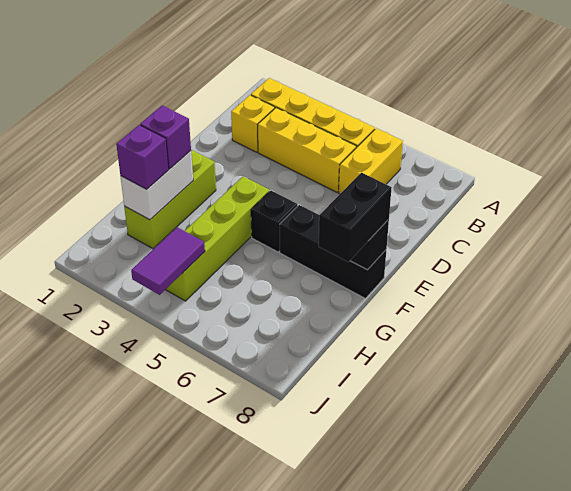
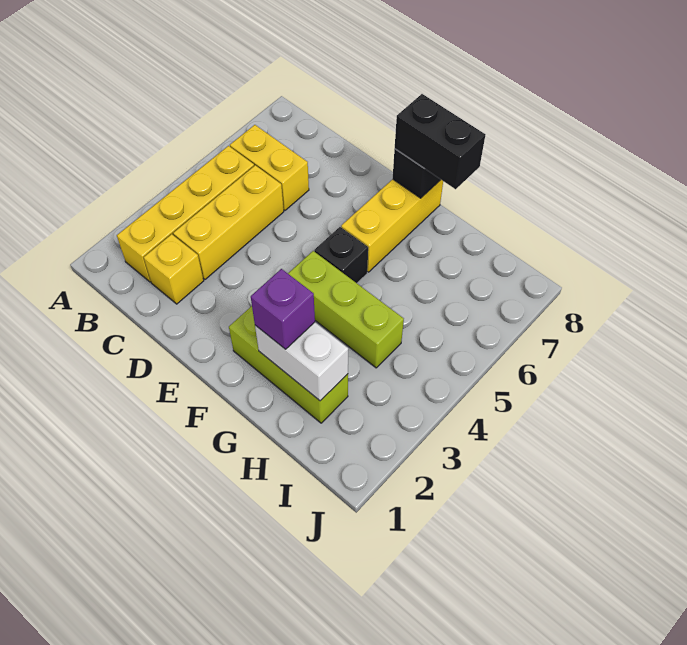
lime 1x4 brick [165,176,269,301] -> lime 1x3 brick [288,251,404,368]
black 1x3 brick [280,205,386,299] -> yellow 1x3 brick [341,179,443,272]
purple 1x1 brick [116,125,169,189] -> none
purple 1x2 tile [131,227,205,295] -> none

